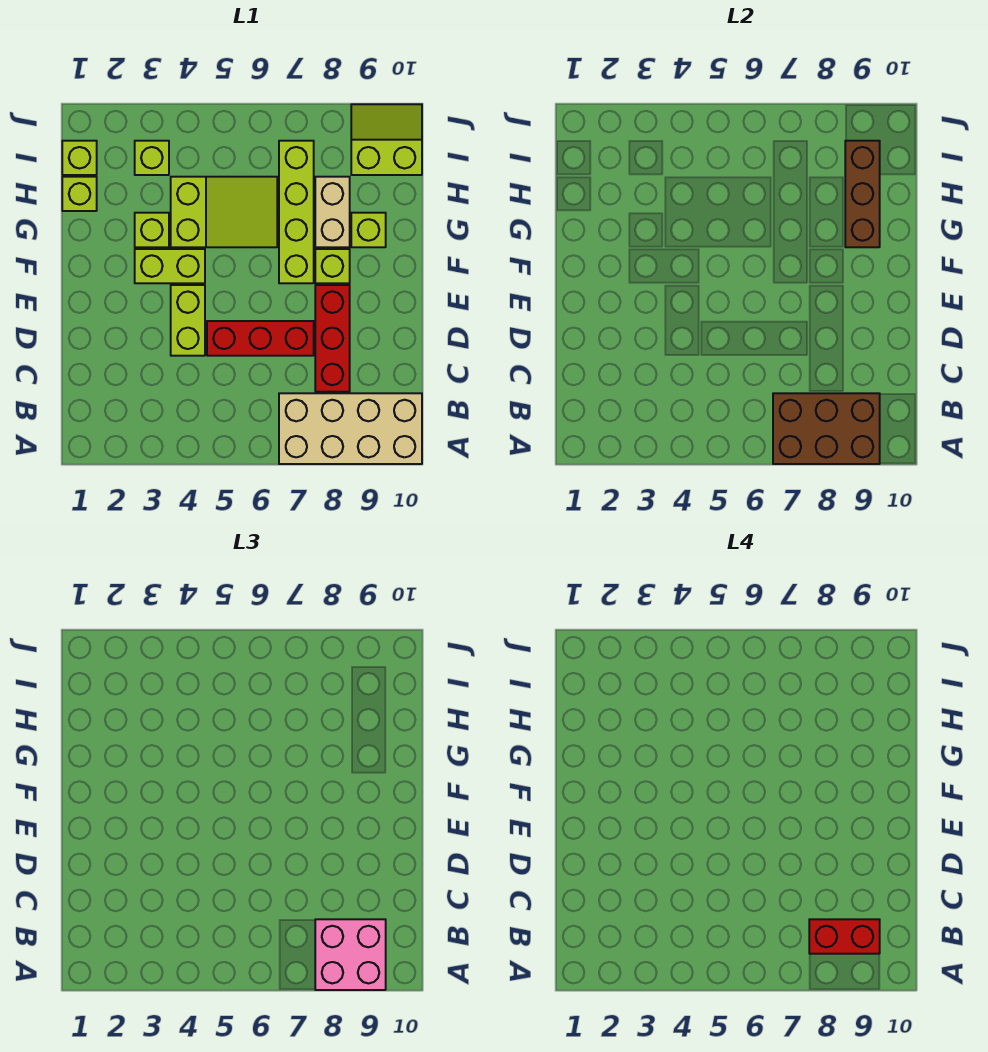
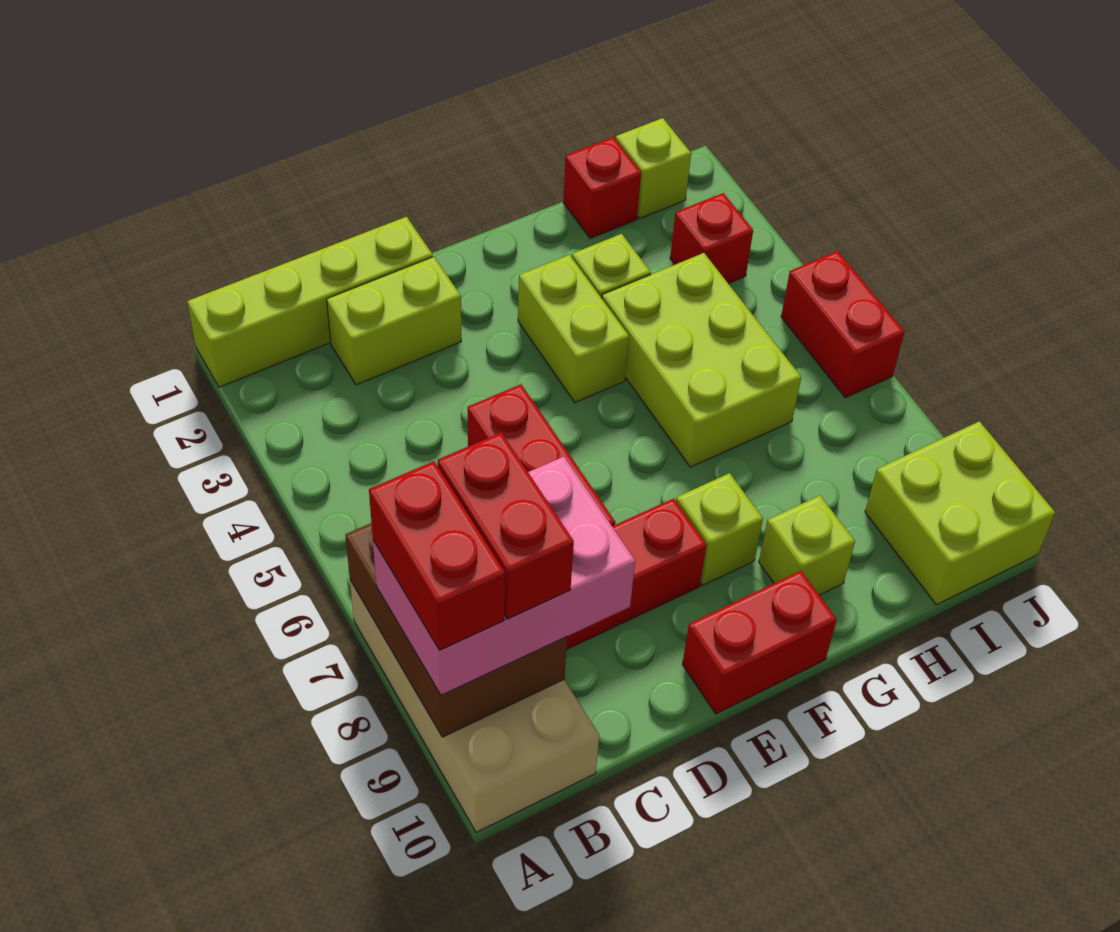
pink 2x2 brick [315,919,386,990] -> pink 2x3 brick [373,457,635,695]
none -> red 1x2 brick [369,461,505,650]
lime 1x2 brick [171,285,205,356] -> lime 1x2 brick moved to [327,257,461,385]
none -> red 1x2 brick [682,571,837,714]
lime 1x4 brick [279,141,314,283] -> lime 1x4 brick moved to [187,217,433,387]
lime 2x3 slope [171,177,277,247] -> lime 2x3 brick [602,253,801,467]
tan 1x2 brick [315,177,350,247] -> none
brown 1x3 brick [845,141,880,247] -> none
lime 1x1 brick [62,177,97,211] -> red 1x1 brick [563,137,641,238]
lime 1x1 brick [135,141,169,175] -> red 1x1 brick [670,193,753,284]
lime 2x2 slope [351,104,422,175] -> lime 2x2 brick [865,421,1055,605]
none -> red 1x2 brick [781,251,905,398]

